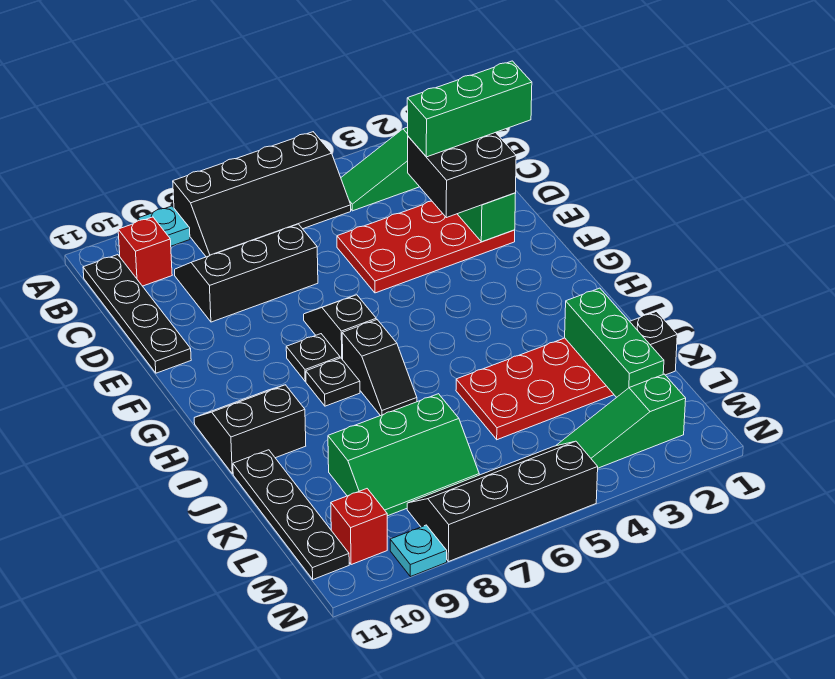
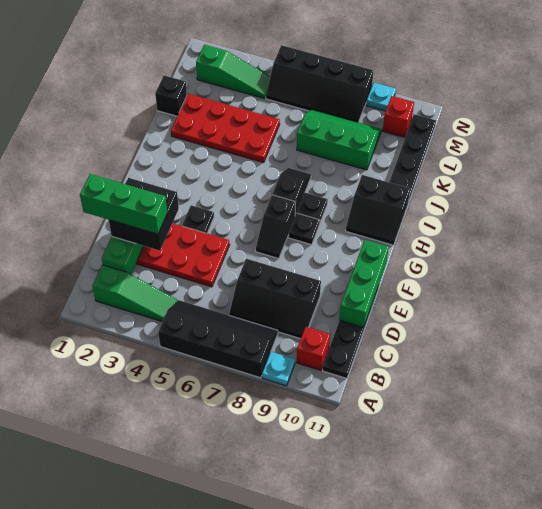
none -> black 1x1 plate [182,205,214,233]
green 1x3 brick [565,288,664,398] -> green 1x3 brick moved to [339,240,389,328]

